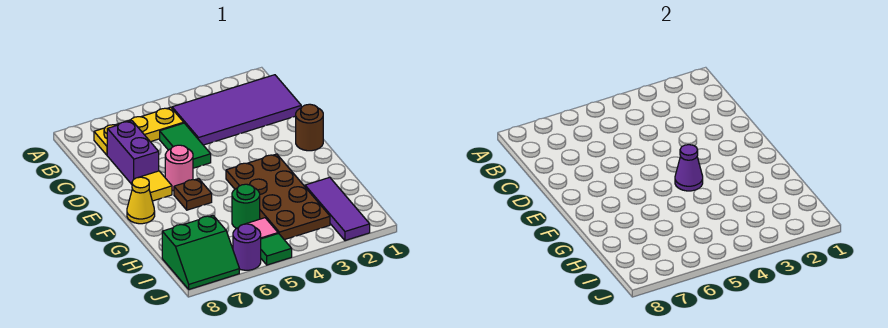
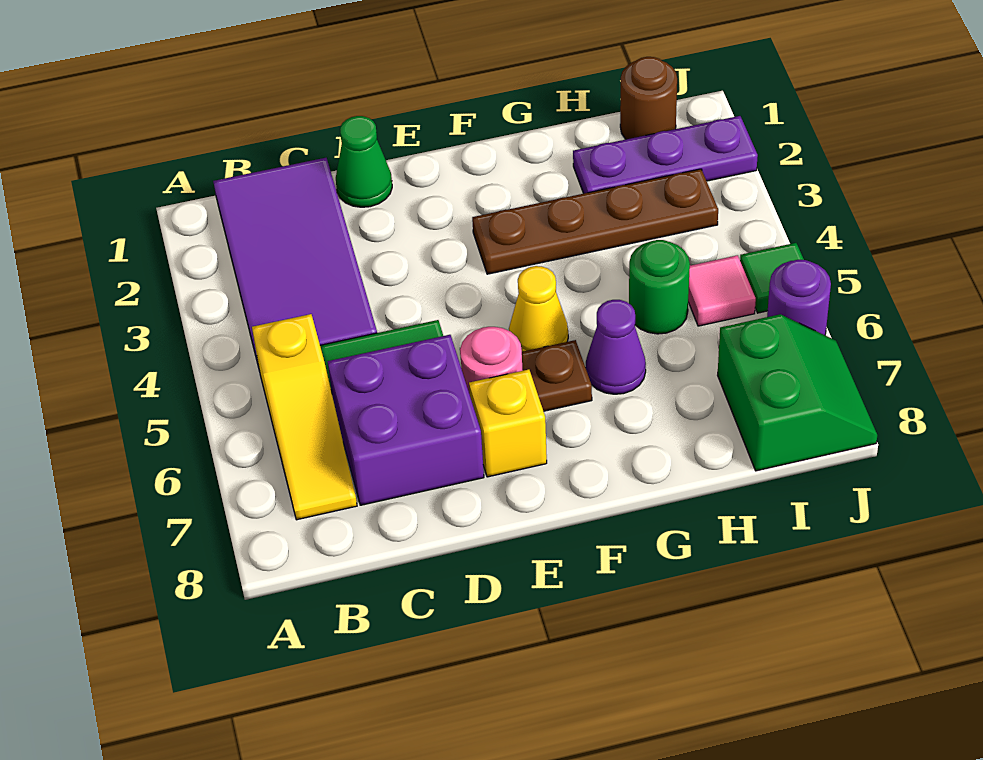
yellow 1x3 plate [94,107,184,155] -> yellow 1x3 slope [252,314,357,520]
purple 1x2 brick [107,121,159,184] -> purple 2x2 brick [328,335,484,505]
none -> green 1x1 cone [336,116,392,207]
brown 1x1 round brick [296,104,323,151] -> brown 1x1 round brick moved to [620,57,677,139]
yellow 1x1 tile [138,171,172,201] -> yellow 1x1 brick [469,369,547,477]
brown 2x4 plate [226,154,330,240] -> brown 1x4 plate [472,169,718,274]
purple 1x1 cone [675,145,703,191] -> purple 1x1 cone moved to [586,300,646,394]
yellow 1x1 cone [127,177,155,224] -> yellow 1x1 cone moved to [509,266,568,352]
purple 1x3 tile [305,177,370,241] -> purple 1x3 plate [573,116,758,194]

